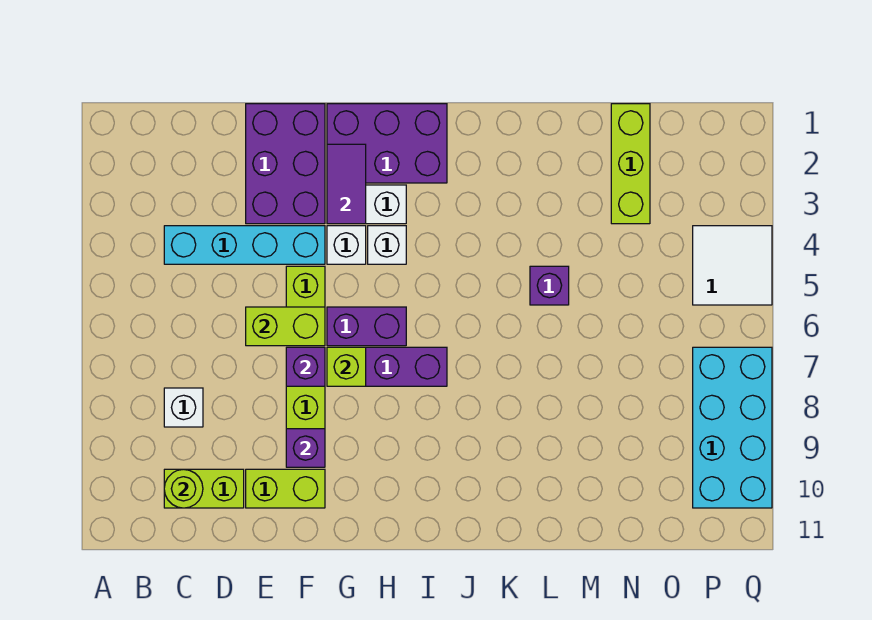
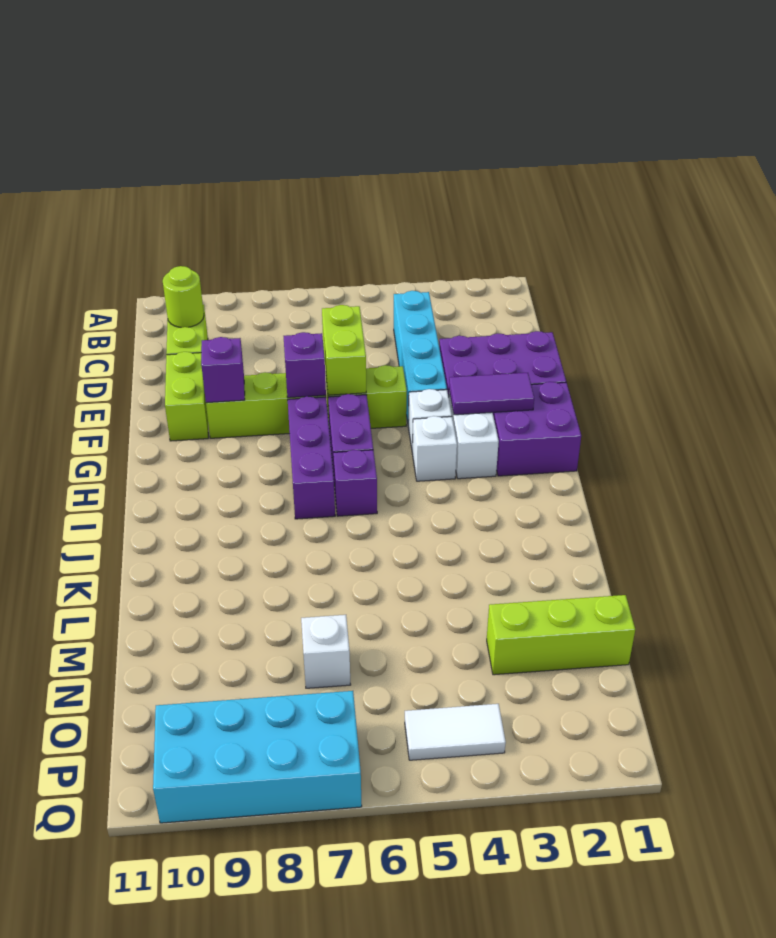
white 1x1 brick [164,388,203,427] -> white 1x1 brick moved to [301,615,351,688]
purple 2x3 brick [327,104,447,183] -> purple 2x2 brick [493,382,581,476]
lime 1x1 brick [327,347,366,386] -> none
purple 1x1 brick [530,266,569,305] -> purple 1x1 brick moved to [333,450,377,516]
white 2x2 tile [693,226,772,305] -> white 1x2 tile [405,704,506,760]

